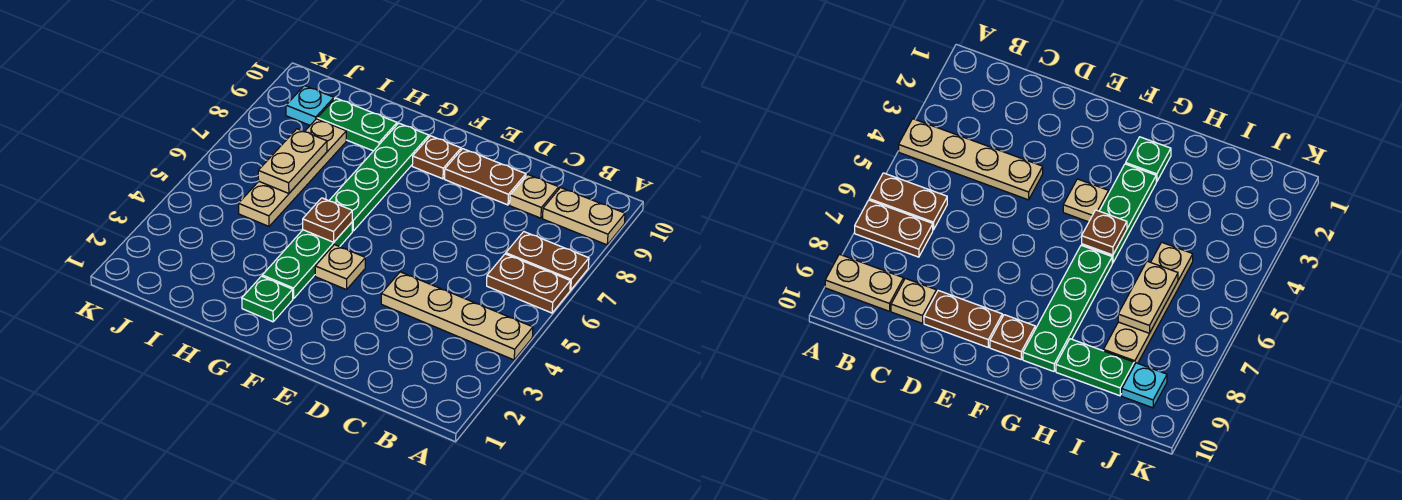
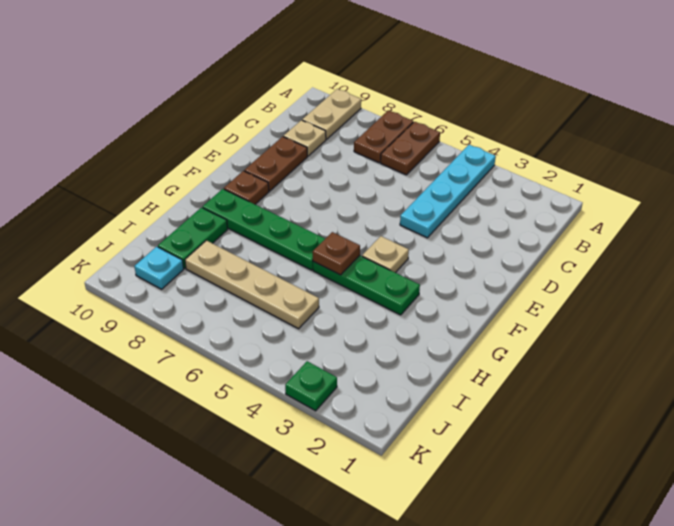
tan 1x4 plate [381,272,533,360] -> cyan 1x4 plate [400,145,496,238]
green 1x1 plate [242,276,293,322] -> green 1x1 plate moved to [285,361,337,411]
tan 1x2 plate [258,129,327,194] -> none

